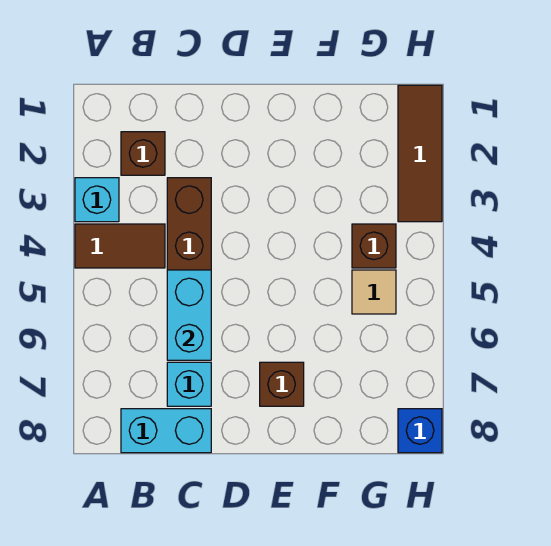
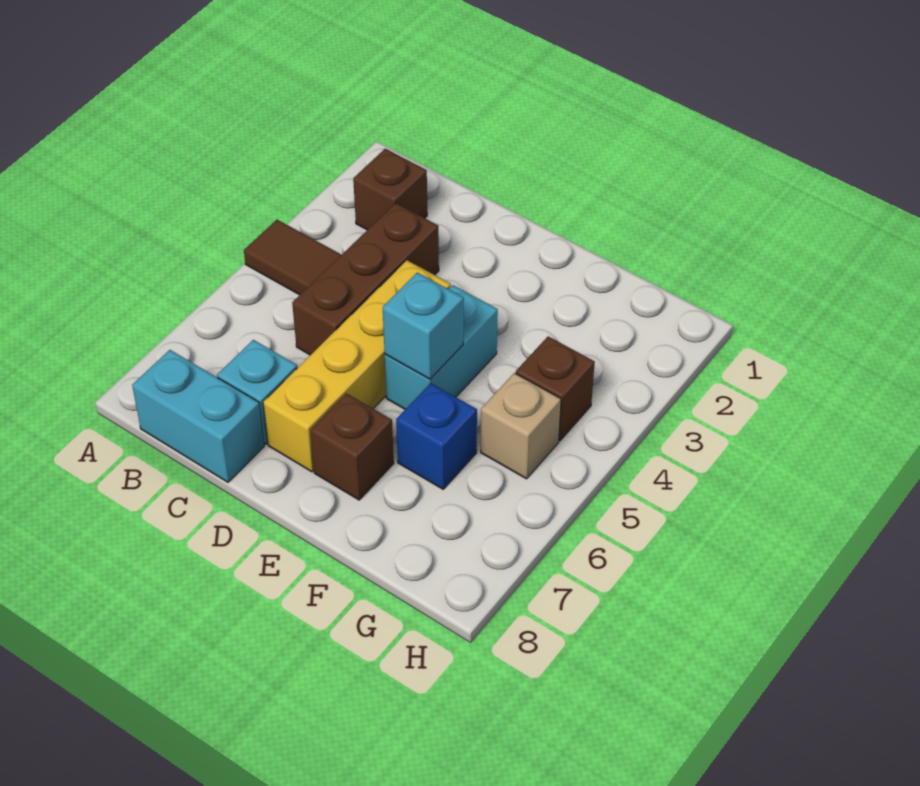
cyan 1x1 brick [75,178,119,222] -> cyan 1x1 brick moved to [383,273,464,379]
cyan 1x2 brick [167,270,211,360] -> cyan 1x2 brick moved to [385,285,498,409]
none -> yellow 1x4 brick [263,260,451,472]
tan 1x1 tile [352,270,396,314] -> tan 1x1 brick [481,373,561,479]
brown 1x3 tile [398,85,442,222] -> none
blue 1x1 brick [398,409,442,453] -> blue 1x1 brick moved to [396,383,477,489]

